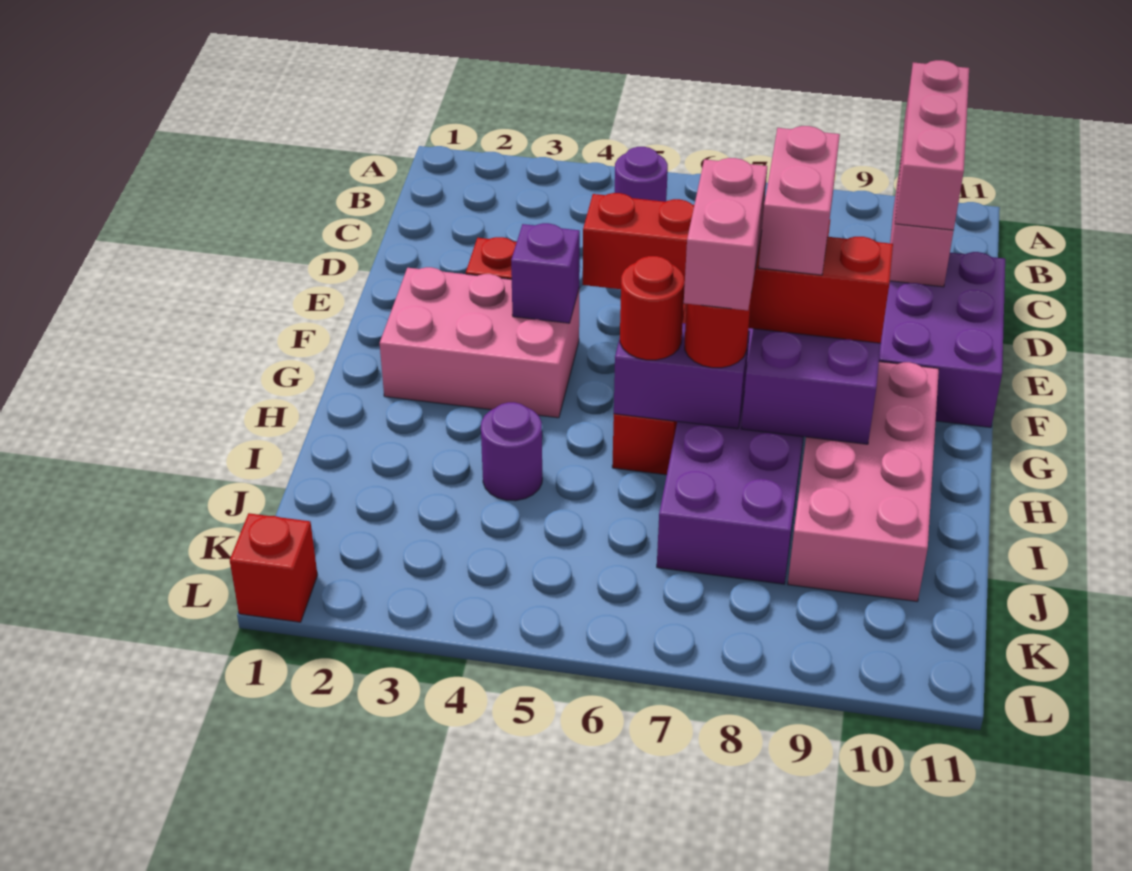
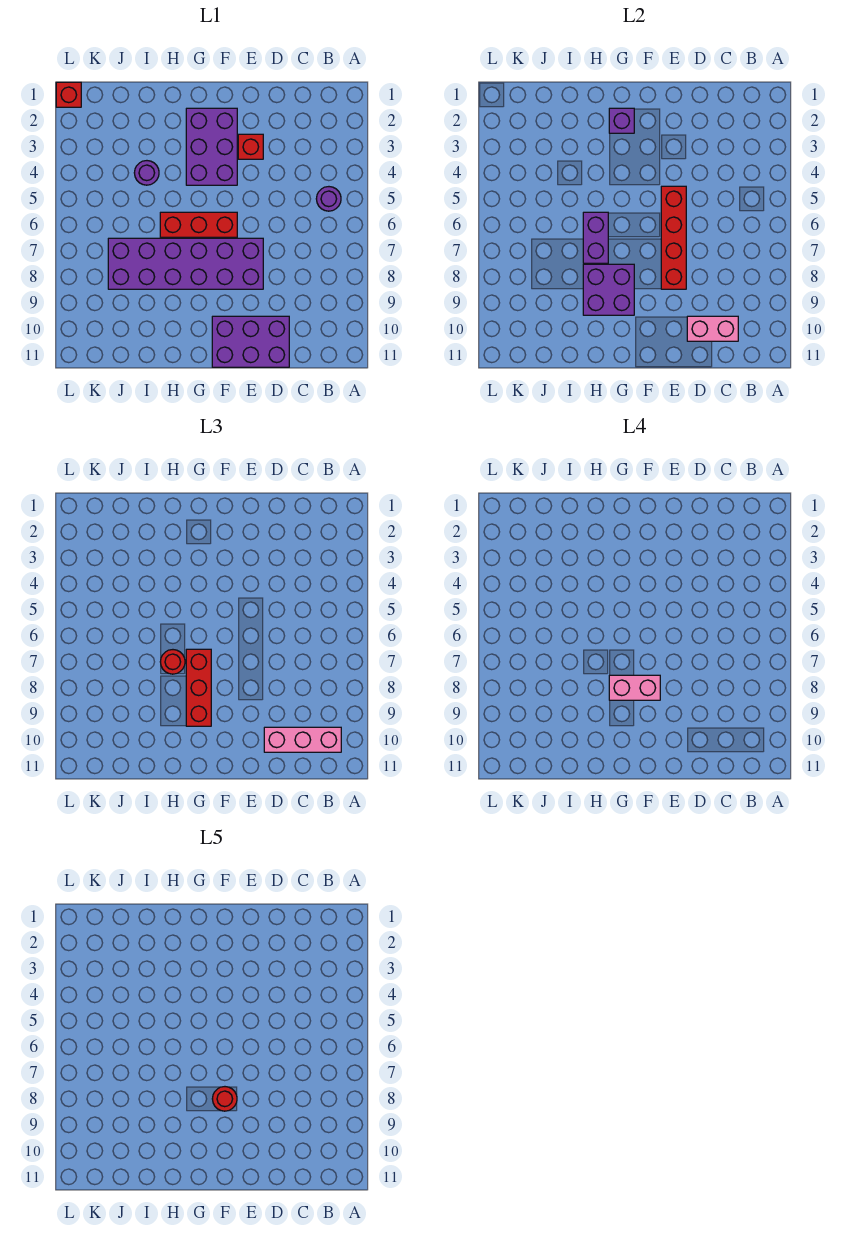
pink 2x3 brick [380,267,579,418] -> purple 2x3 brick [186,108,237,185]
purple 1x1 brick [511,223,580,323] -> purple 1x1 brick moved to [609,108,634,133]
pink 1x2 brick [684,158,767,310] -> none
pink 2x4 brick [788,362,939,601] -> none
red 1x1 round brick [620,256,685,360] -> red 1x1 round brick moved to [212,1087,237,1111]

